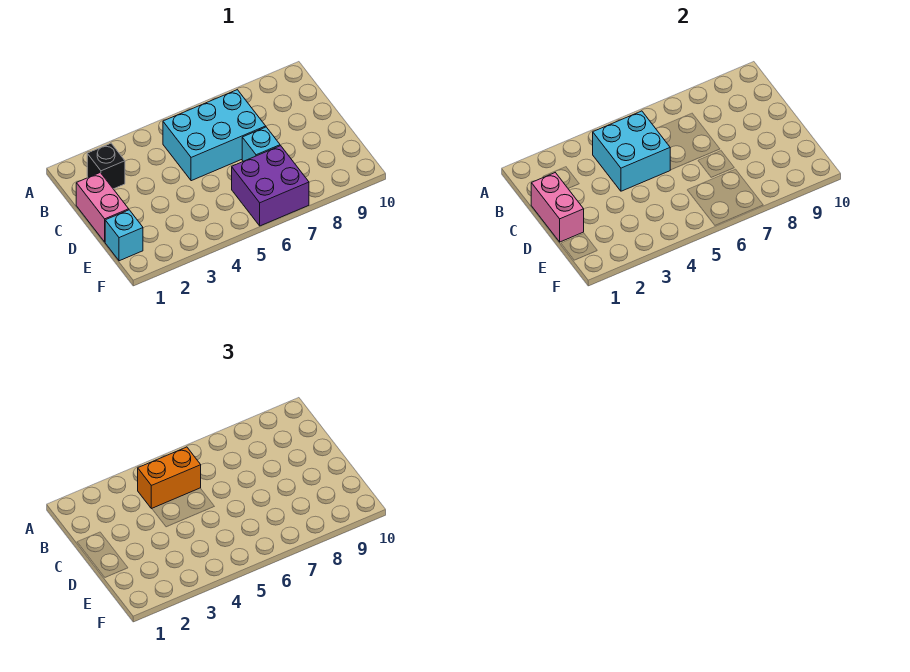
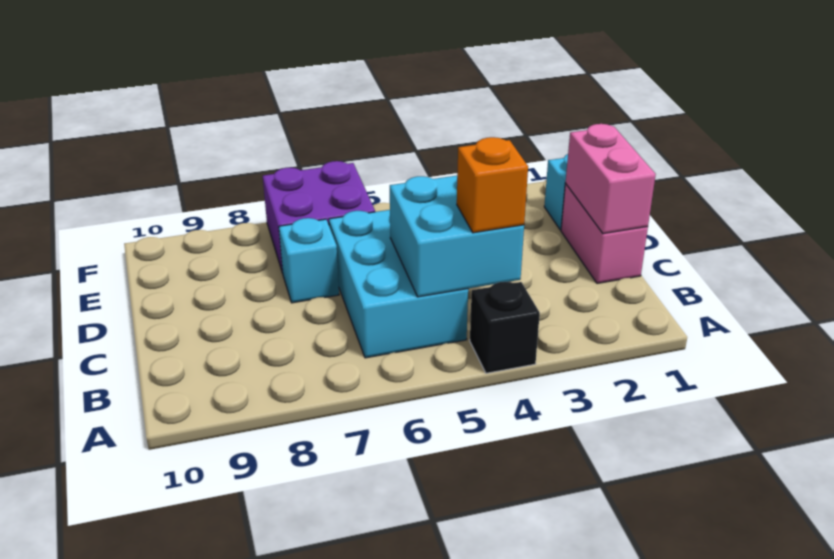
black 1x1 brick [87,143,125,189] -> black 1x1 brick moved to [470,282,540,373]
orange 1x2 brick [138,447,201,509] -> orange 1x1 brick [457,137,528,233]
cyan 2x3 brick [163,90,266,181] -> cyan 2x3 brick turned to [329,210,468,358]

